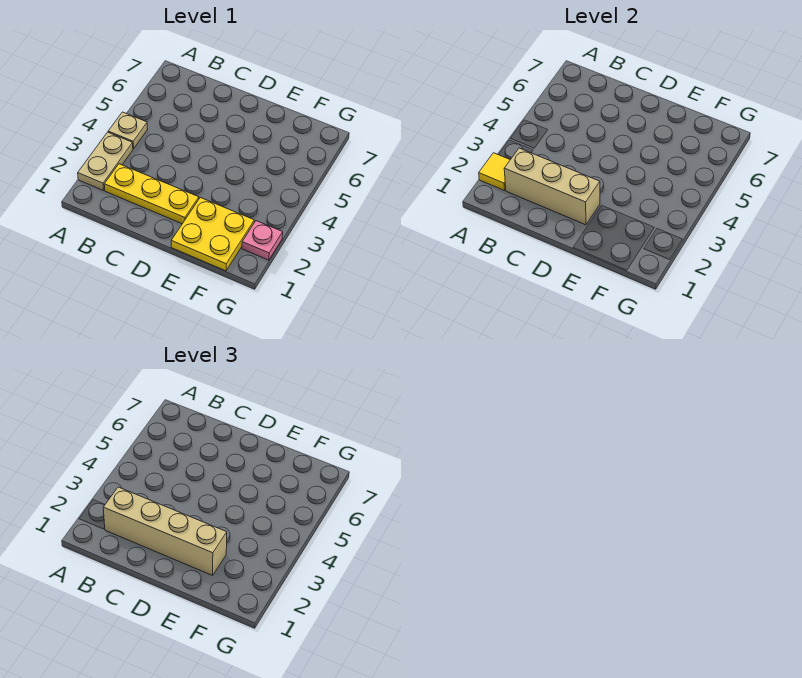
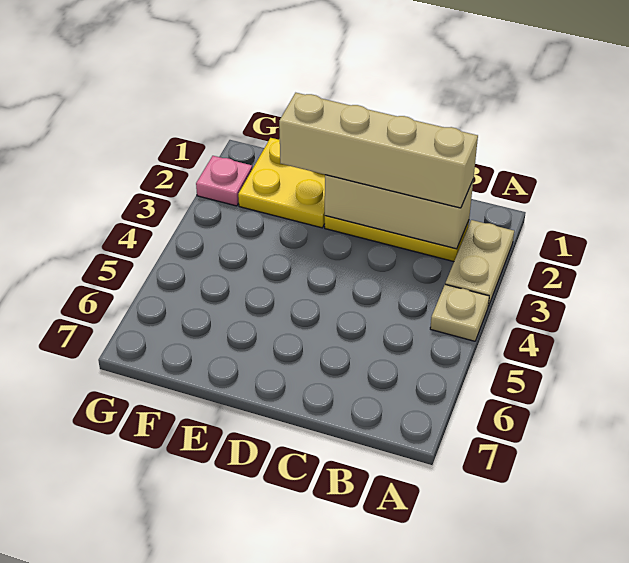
yellow 1x1 tile [479,153,510,191] -> none

